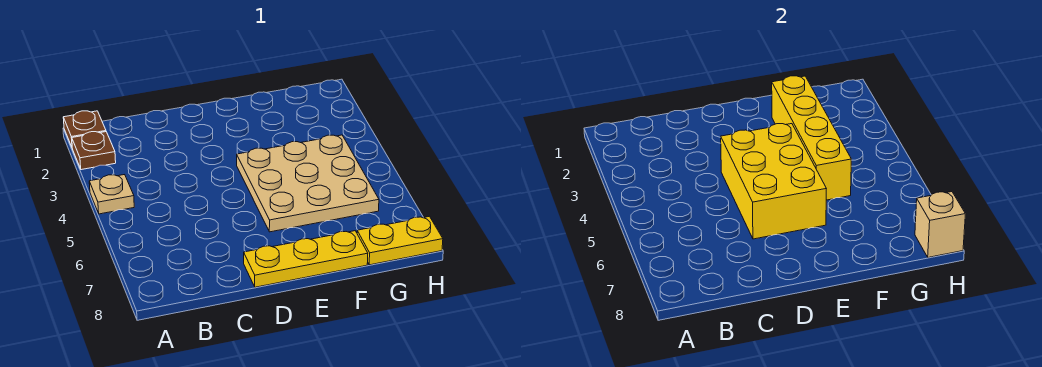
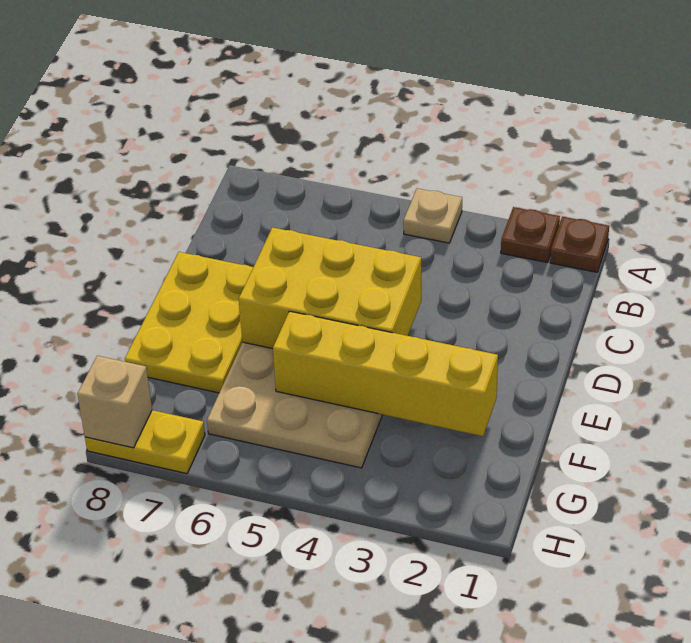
yellow 1x3 plate [244,231,368,287] -> yellow 2x3 plate [125,252,253,393]
yellow 1x2 plate [357,216,443,265] -> yellow 1x2 plate turned to [85,410,205,474]

